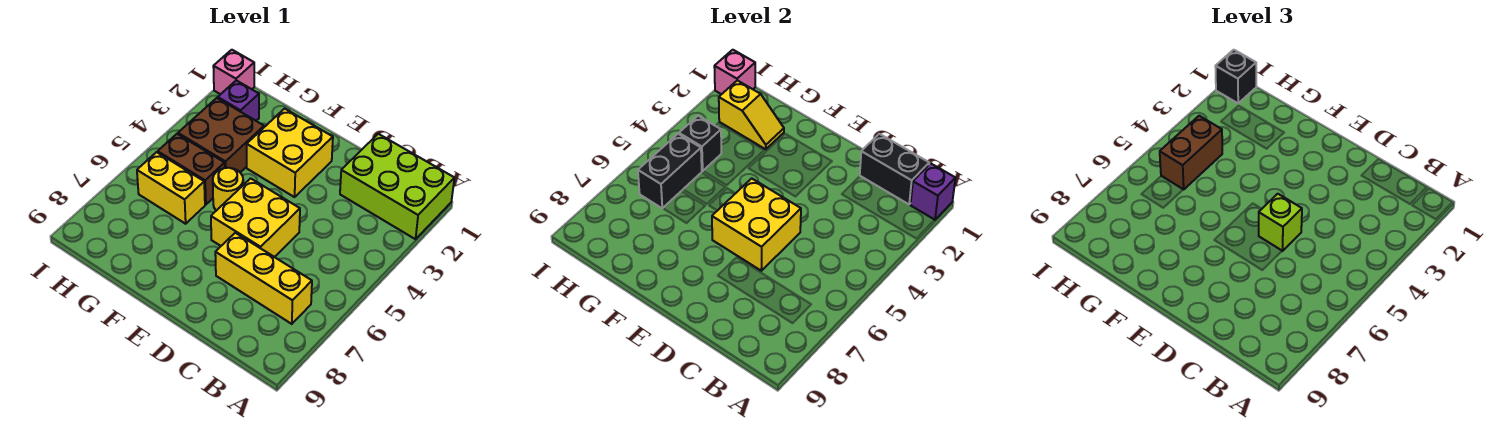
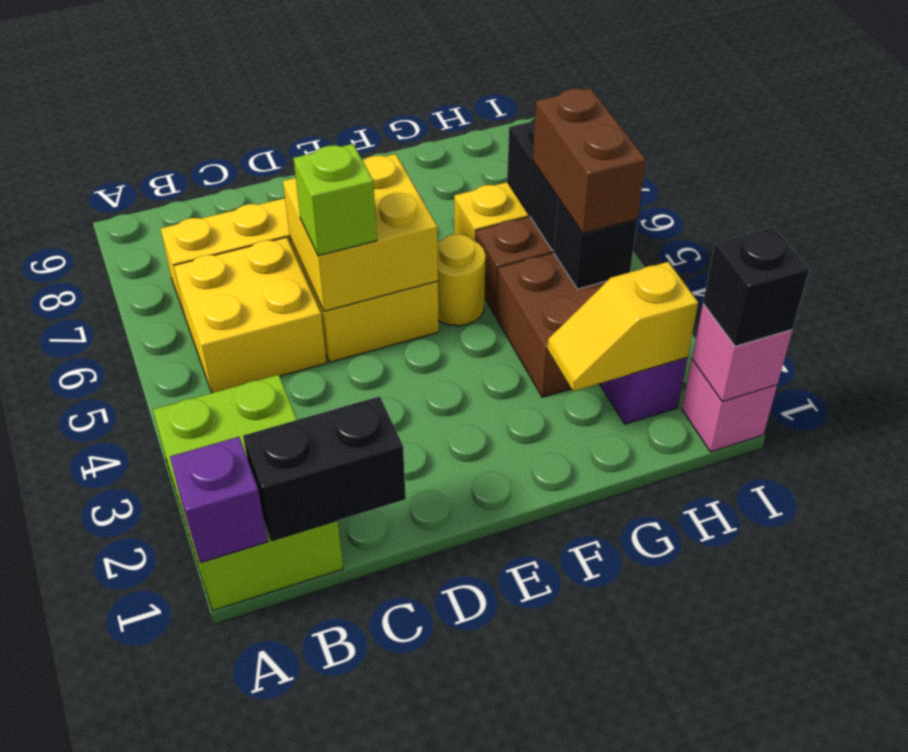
lime 2x3 brick [340,134,454,239] -> lime 2x3 brick turned to [153,375,343,611]
yellow 2x2 brick [247,109,333,197] -> yellow 2x2 brick moved to [174,237,326,393]

